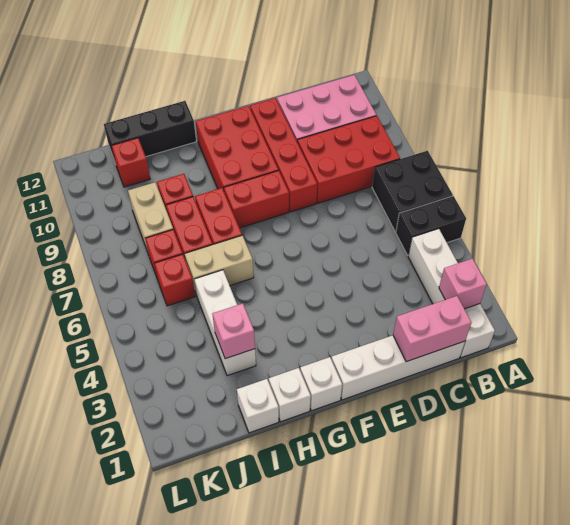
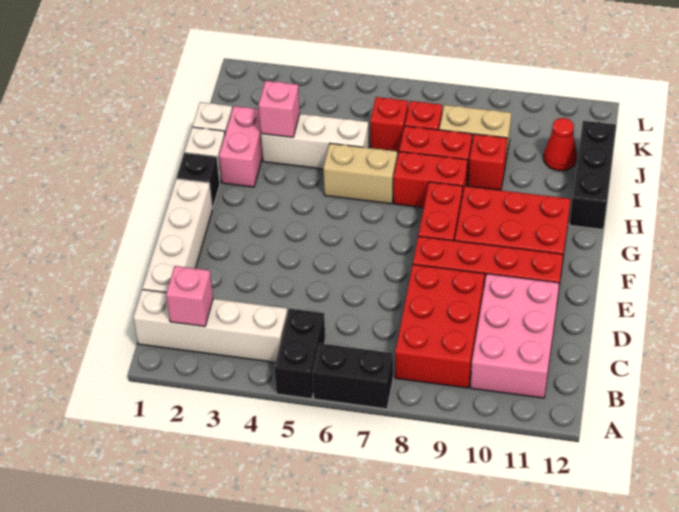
black 2x2 brick [372,151,453,232] -> black 1x2 brick [312,343,393,409]
pink 1x2 brick [393,296,471,362] -> pink 1x2 brick moved to [219,106,262,187]
white 1x1 brick [300,357,342,411] -> black 1x1 brick [177,153,220,209]
tan 1x2 brick [185,236,254,295] -> tan 1x2 brick turned to [323,143,397,204]
red 1x1 brick [111,138,150,187] -> red 1x1 cone [544,118,577,171]

